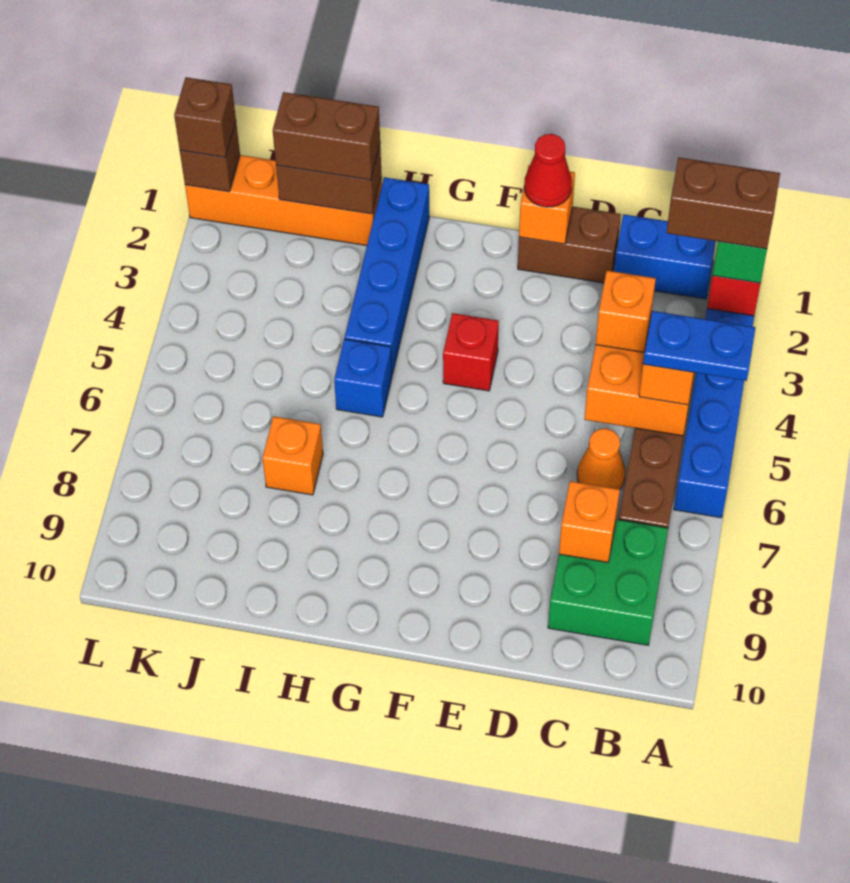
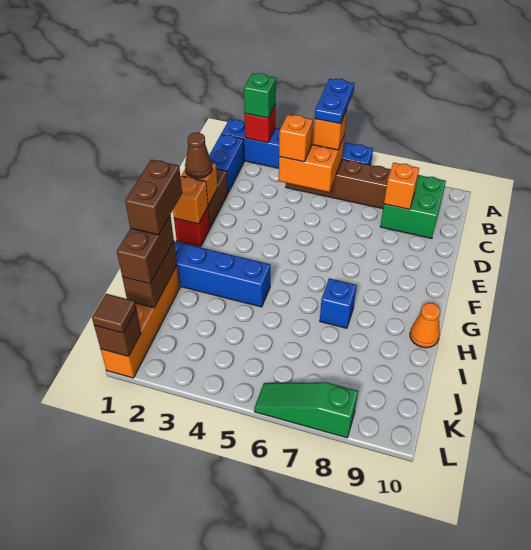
brown 1x2 brick [666,157,780,249] -> brown 1x2 brick moved to [125,160,182,235]
orange 1x1 cone [577,428,625,489] -> orange 1x1 cone moved to [410,303,440,348]
red 1x1 cone [524,134,572,207] -> brown 1x1 cone [185,133,212,178]
red 1x1 brick [443,313,499,391] -> red 1x1 brick moved to [174,207,210,247]
blue 1x1 brick [334,339,392,417] -> blue 1x1 brick moved to [320,278,357,328]
orange 1x1 brick [262,416,323,495] -> orange 1x1 brick moved to [173,176,208,224]
brown 1x1 brick [174,77,236,157] -> brown 1x1 tile [92,294,136,333]
none -> green 1x3 slope [254,382,358,438]

